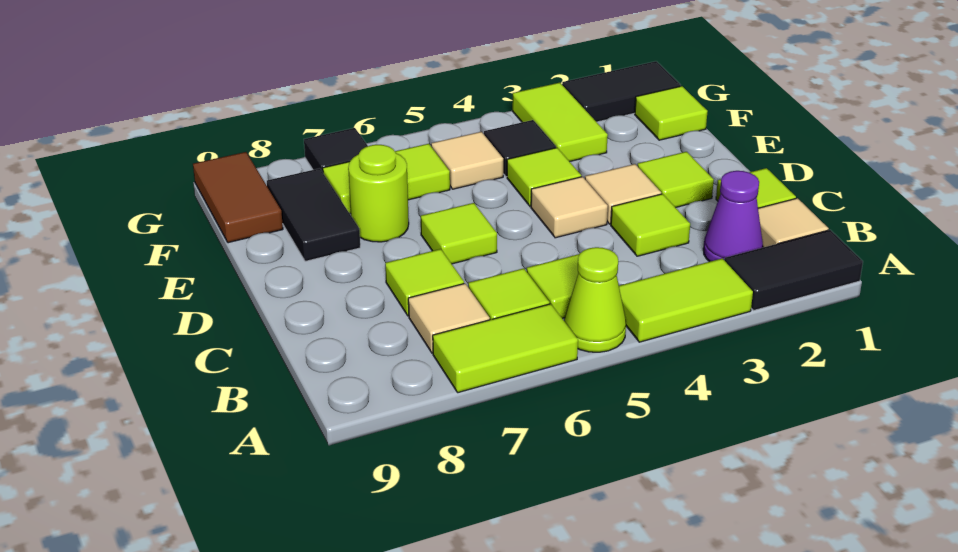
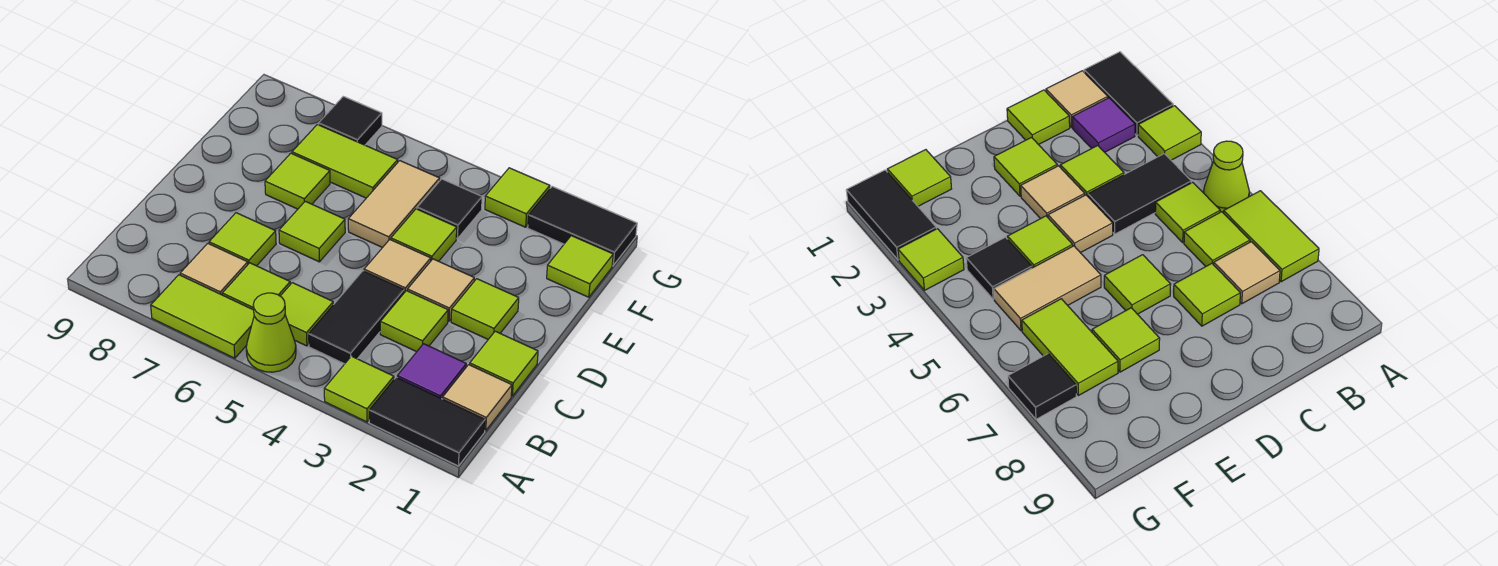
lime 1x2 tile [619,258,753,342] -> lime 1x1 tile [324,356,394,422]
purple 1x1 cone [703,171,763,262] -> purple 1x1 tile [397,344,466,399]
lime 1x1 round brick [348,145,409,242] -> lime 1x1 tile [265,153,330,209]
black 1x2 tile [267,168,360,261] -> black 1x2 tile moved to [309,271,404,364]
lime 1x2 tile [512,83,608,162] -> lime 1x1 tile [485,168,550,227]
tan 1x1 tile [431,132,503,189] -> tan 1x2 tile [348,161,440,248]
brown 1x2 tile [193,152,283,243] -> none

